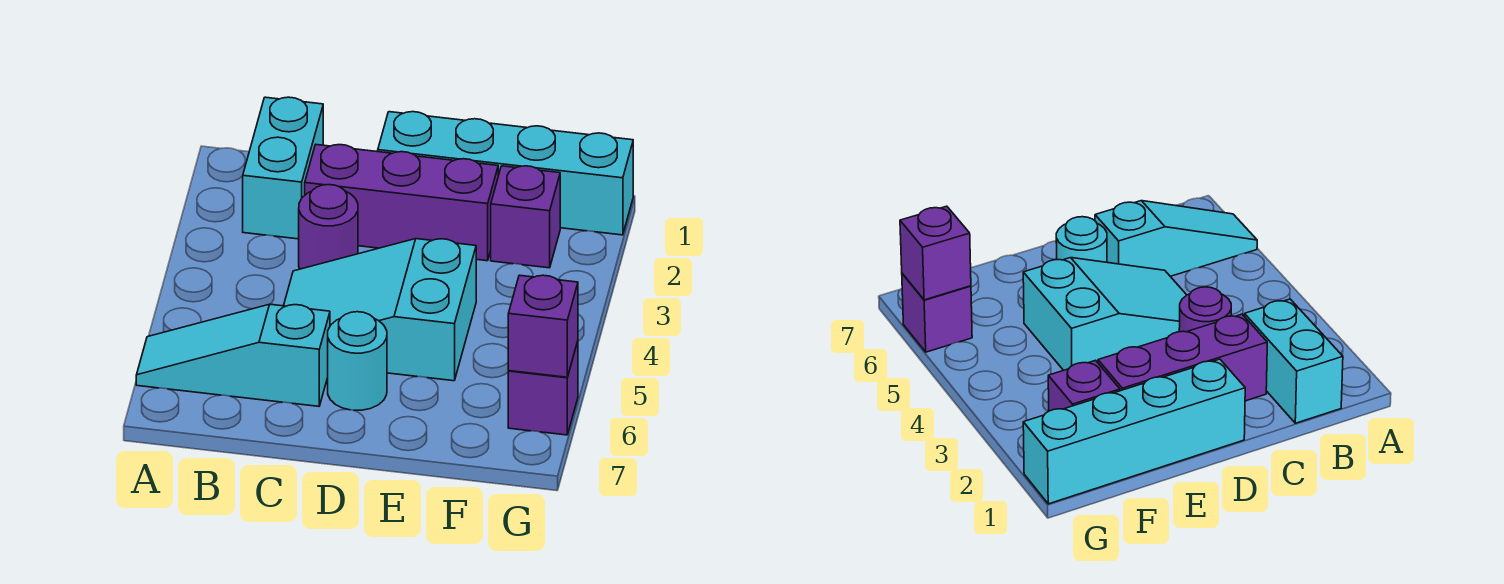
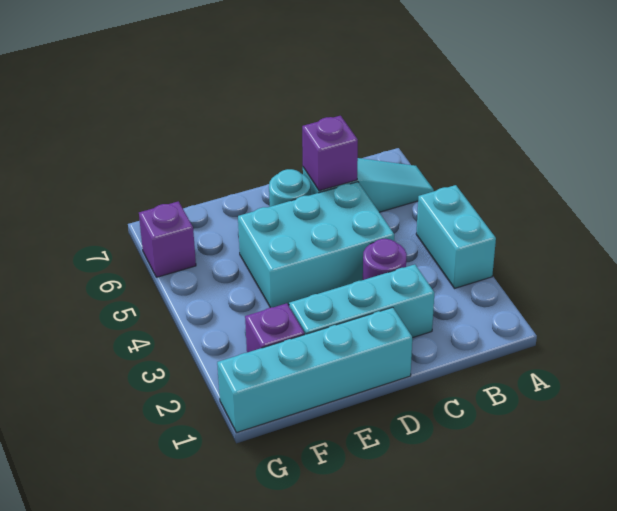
cyan 1x2 brick [243,97,323,239] -> cyan 1x2 brick moved to [416,185,496,288]
purple 1x3 brick [305,145,498,261] -> cyan 1x3 brick [289,264,434,338]
cyan 2x3 slope [284,239,476,381] -> cyan 2x3 brick [238,182,394,308]
purple 1x1 brick [508,275,578,377] -> purple 1x1 brick moved to [302,116,358,191]

